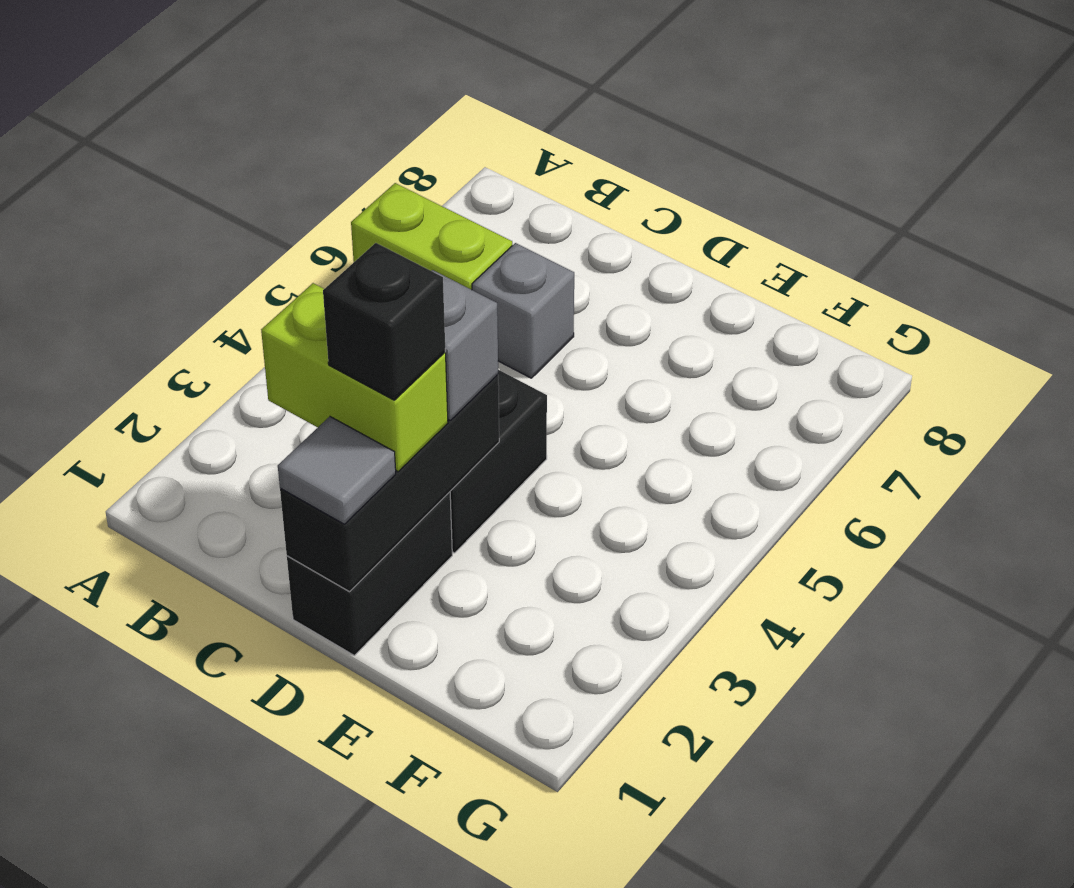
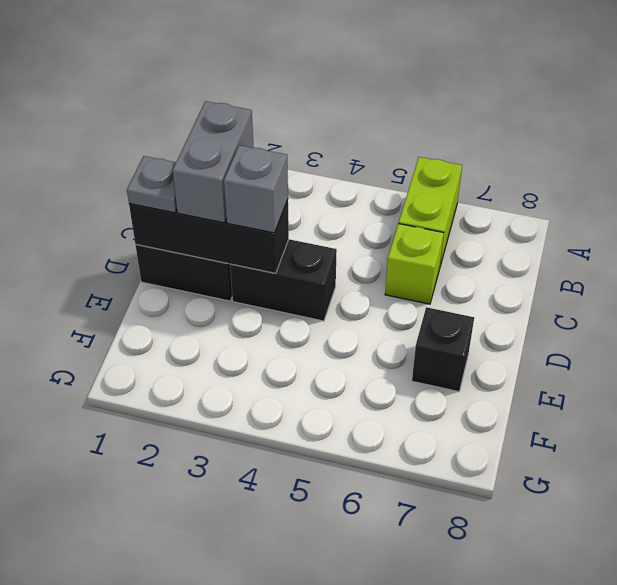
lime 1x2 brick [261,283,448,471] -> grey 1x2 brick [173,101,253,223]
grey 1x1 brick [472,243,574,378] -> lime 1x1 brick [385,224,444,304]
grey 1x1 tile [278,417,396,524] -> grey 1x1 plate [127,156,177,213]
black 1x1 brick [323,243,445,400] -> black 1x1 brick moved to [412,307,474,392]

